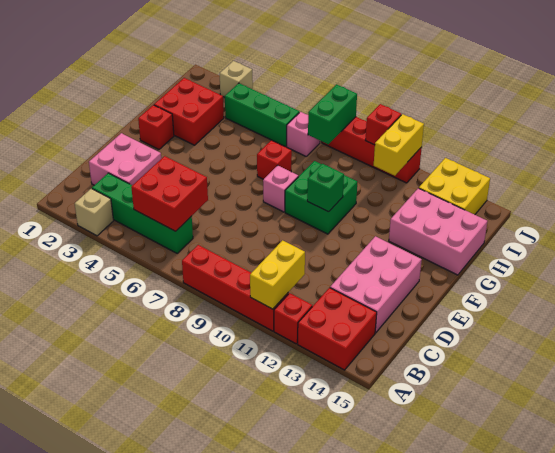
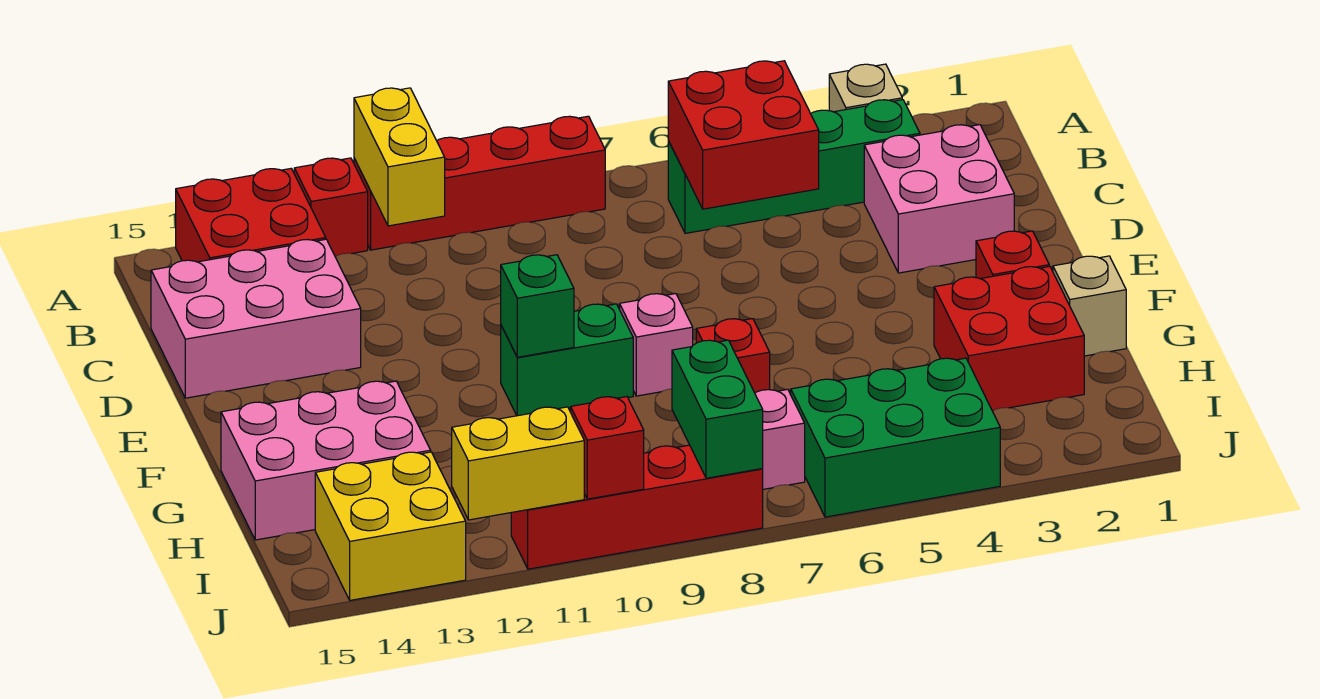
pink 2x3 brick [330,236,422,333] -> pink 2x3 brick turned to [151,239,361,398]
green 2x2 brick [285,161,357,234] -> green 1x2 brick [501,304,633,416]
green 1x3 brick [225,83,299,147] -> green 2x3 brick [791,358,1000,517]
yellow 1x2 brick [374,114,424,176] -> yellow 1x2 brick turned to [452,407,584,520]
tan 1x1 brick [220,61,253,97] -> tan 1x1 brick moved to [1053,256,1126,356]

